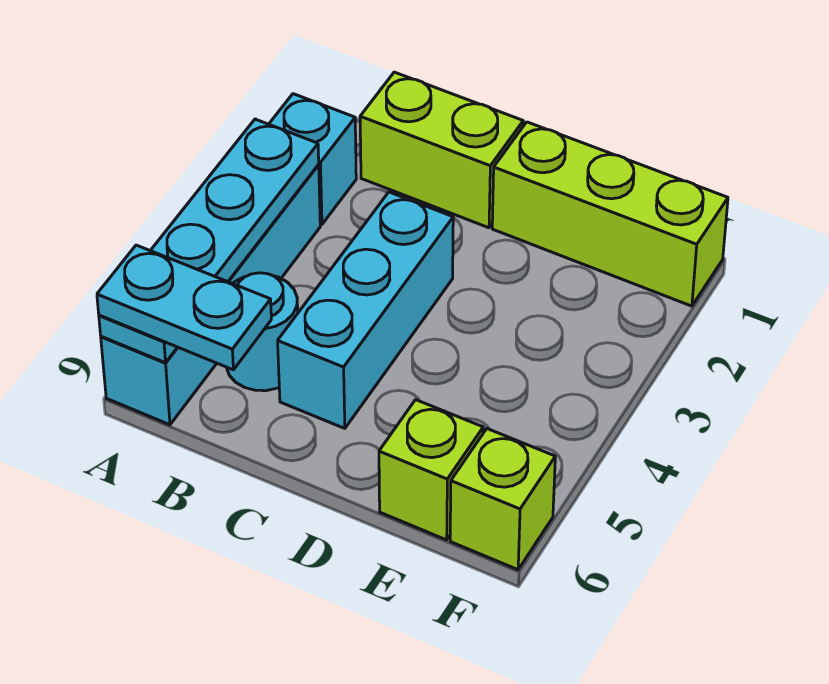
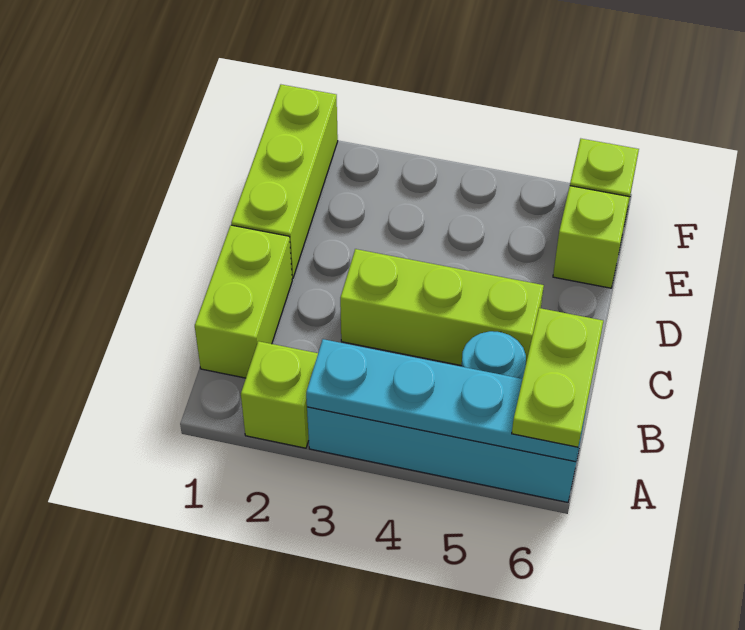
cyan 1x1 brick [269,94,356,224] -> lime 1x1 brick [241,341,318,448]
cyan 1x2 plate [97,245,271,370] -> lime 1x2 plate [512,308,603,447]
cyan 1x3 brick [278,192,453,428] -> lime 1x3 brick [340,249,544,366]

